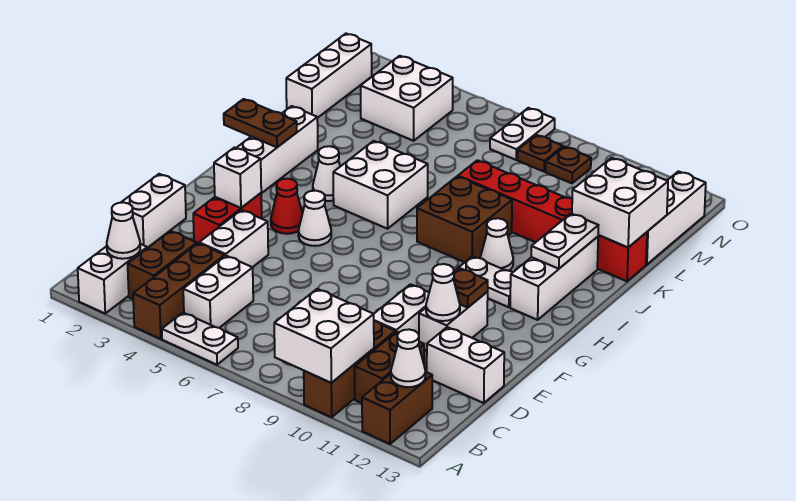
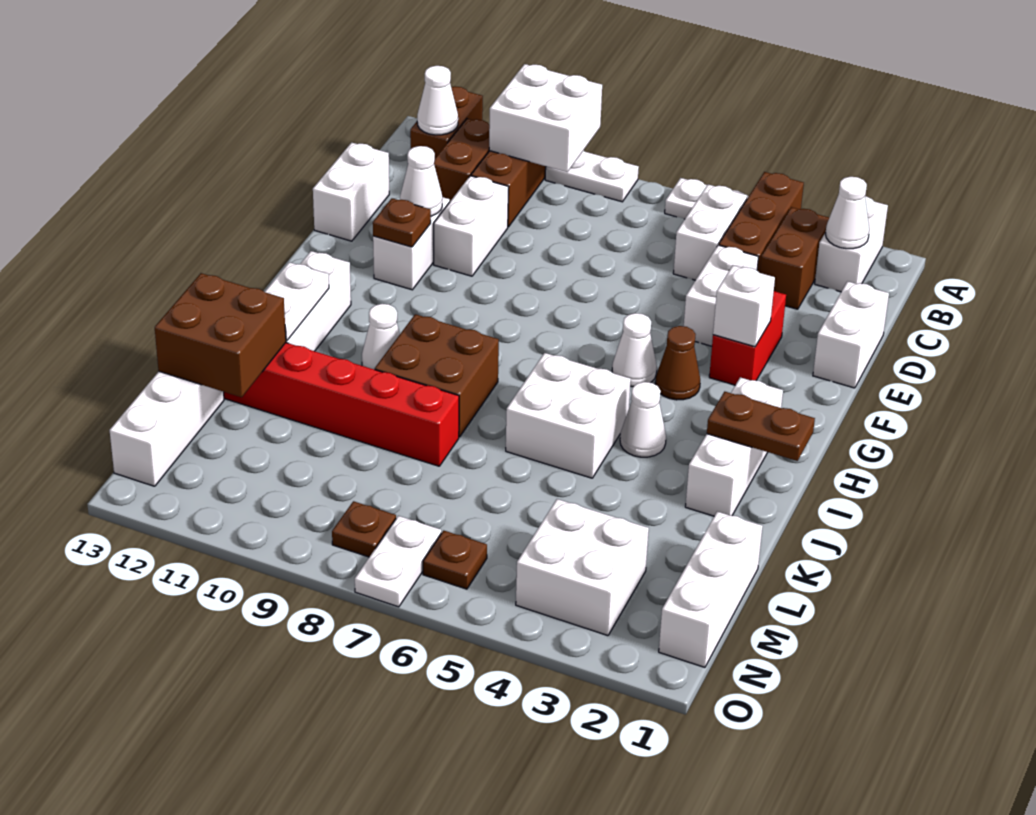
white 1x2 brick [427,327,504,403] -> white 1x2 brick turned to [313,143,389,241]
red 1x1 cone [271,179,303,234] -> brown 1x1 cone [655,326,700,400]
white 1x2 plate [454,256,513,307] -> white 1x2 plate moved to [545,150,639,202]
white 2x2 brick [572,158,668,247] -> brown 2x2 brick [155,273,286,397]
brown 1x1 plate [545,147,591,183] -> brown 1x1 plate moved to [423,531,487,589]

